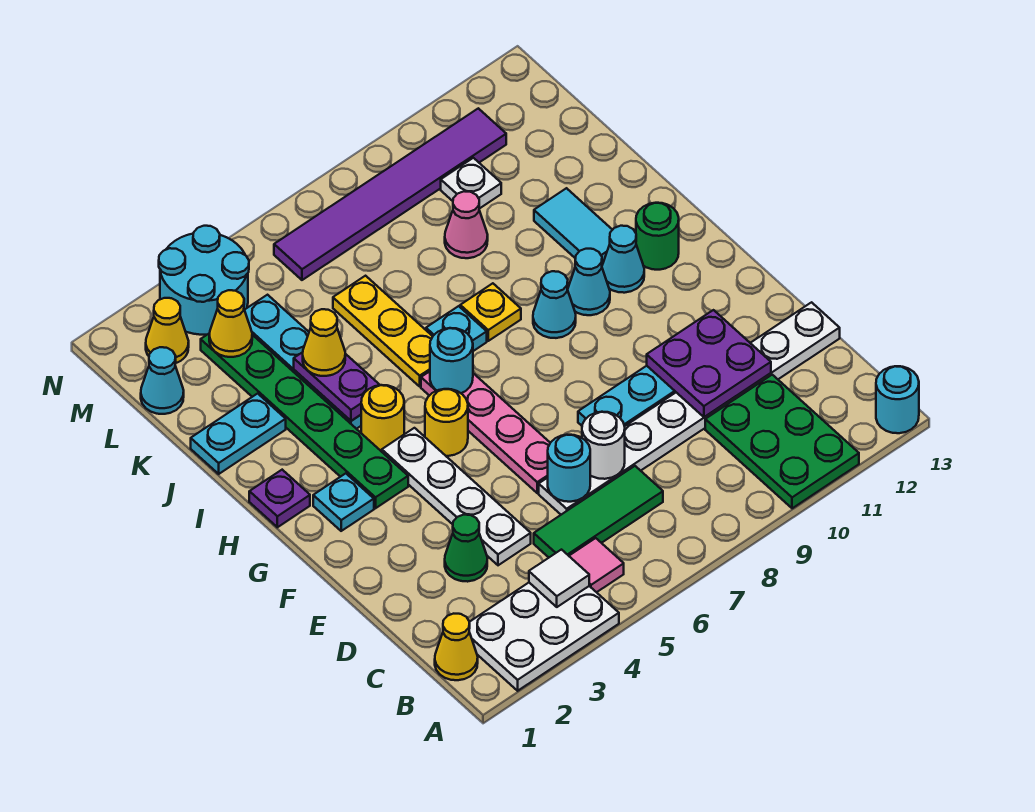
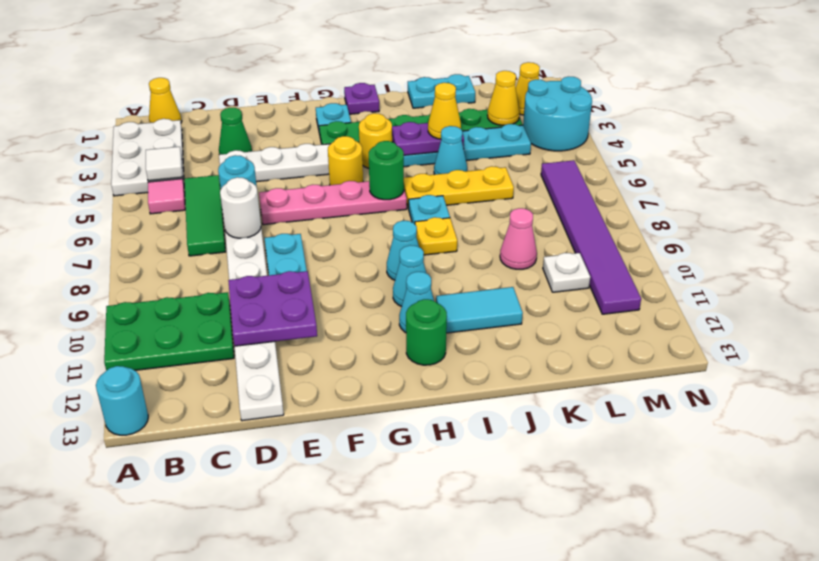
cyan 1x1 round brick [430,328,473,393] -> green 1x1 round brick [369,141,404,200]
cyan 1x2 plate [191,394,286,474] -> cyan 1x2 plate turned to [408,74,475,108]
cyan 1x1 cone [141,347,184,414] -> cyan 1x1 cone moved to [434,126,467,175]

